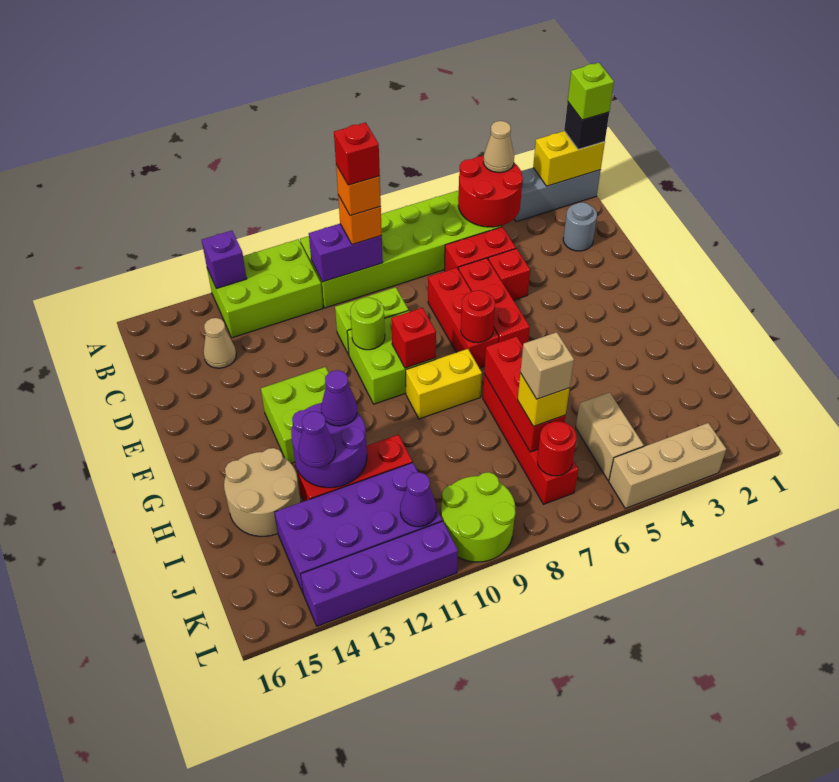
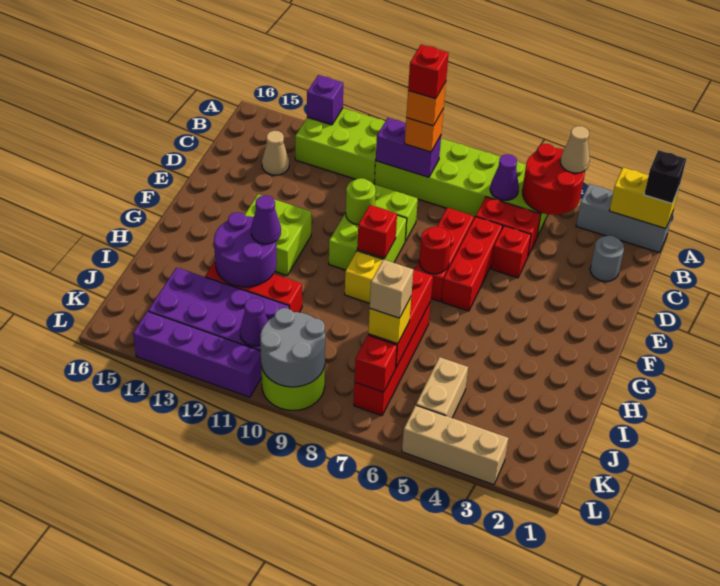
lime 1x1 brick [568,63,614,120] -> none
tan 2x2 round brick [224,448,301,537] -> none
purple 1x1 cone [298,411,336,468] -> purple 1x1 cone moved to [490,154,519,200]
red 1x1 round brick [537,421,576,476] -> red 1x1 brick [355,335,397,392]
none -> grey 2x2 round brick [260,308,325,387]

